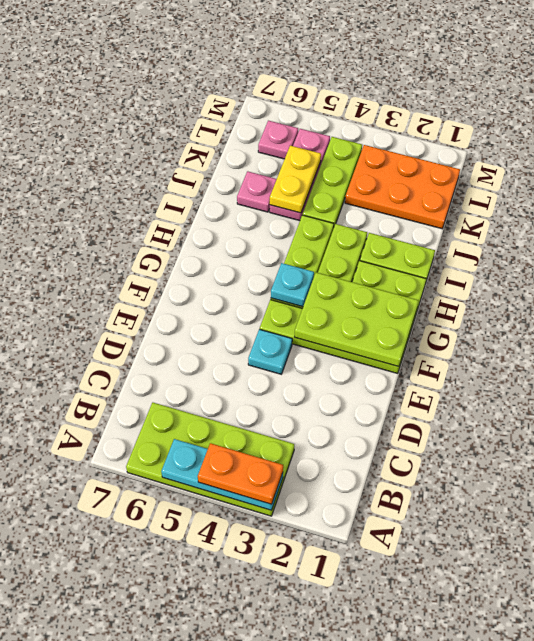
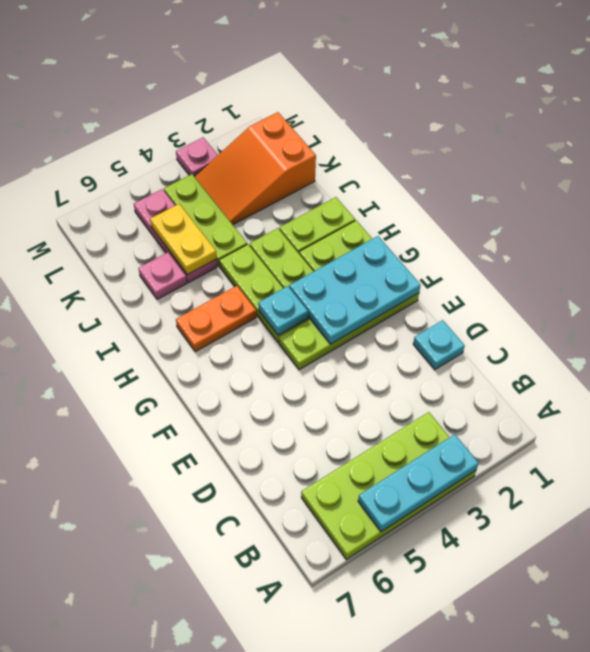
orange 1x2 plate [198,443,283,504] -> orange 1x2 plate moved to [176,286,256,352]
cyan 1x1 plate [248,329,292,374] -> cyan 1x1 plate moved to [413,320,465,370]
lime 2x3 plate [295,272,419,367] -> cyan 2x3 plate [289,236,421,344]
orange 2x3 plate [345,145,460,229] -> orange 2x3 slope [194,112,316,225]
pink 1x1 plate [258,121,298,159] -> pink 1x1 plate moved to [176,137,218,176]

